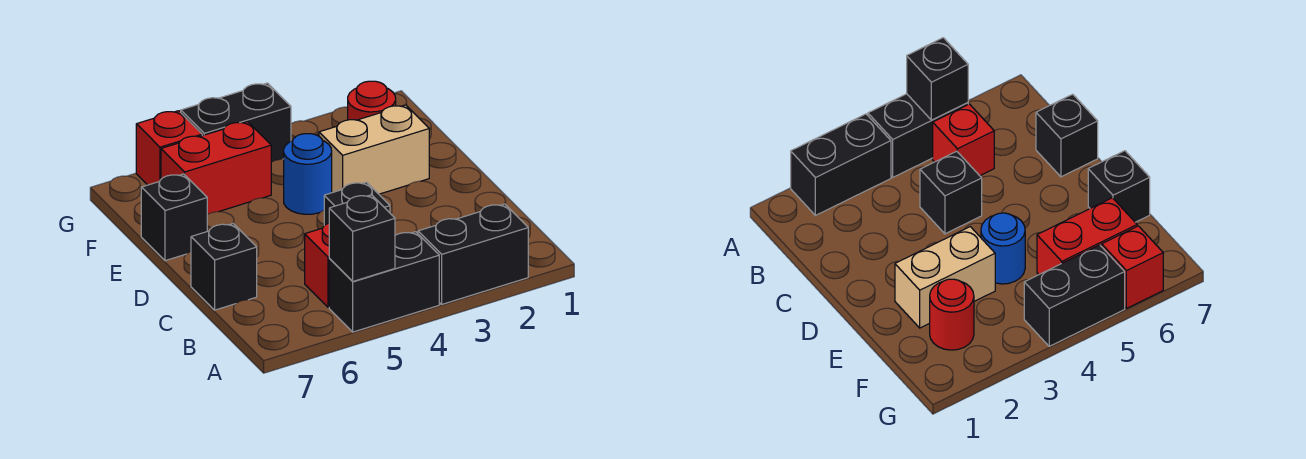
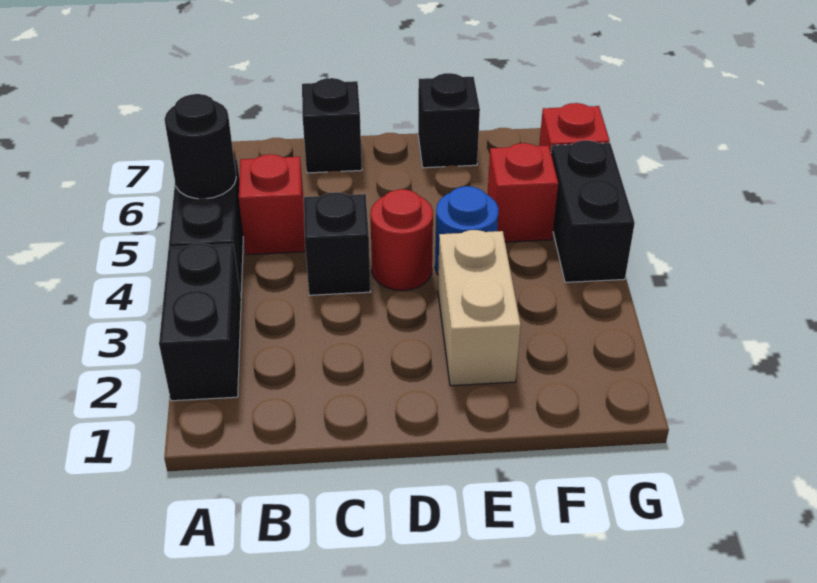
black 1x1 brick [329,195,395,281] -> black 1x1 round brick [164,94,236,199]
red 1x1 round brick [348,81,396,120] -> red 1x1 round brick moved to [370,189,433,291]
red 1x2 brick [161,122,271,214] -> red 1x1 brick [488,143,558,242]

